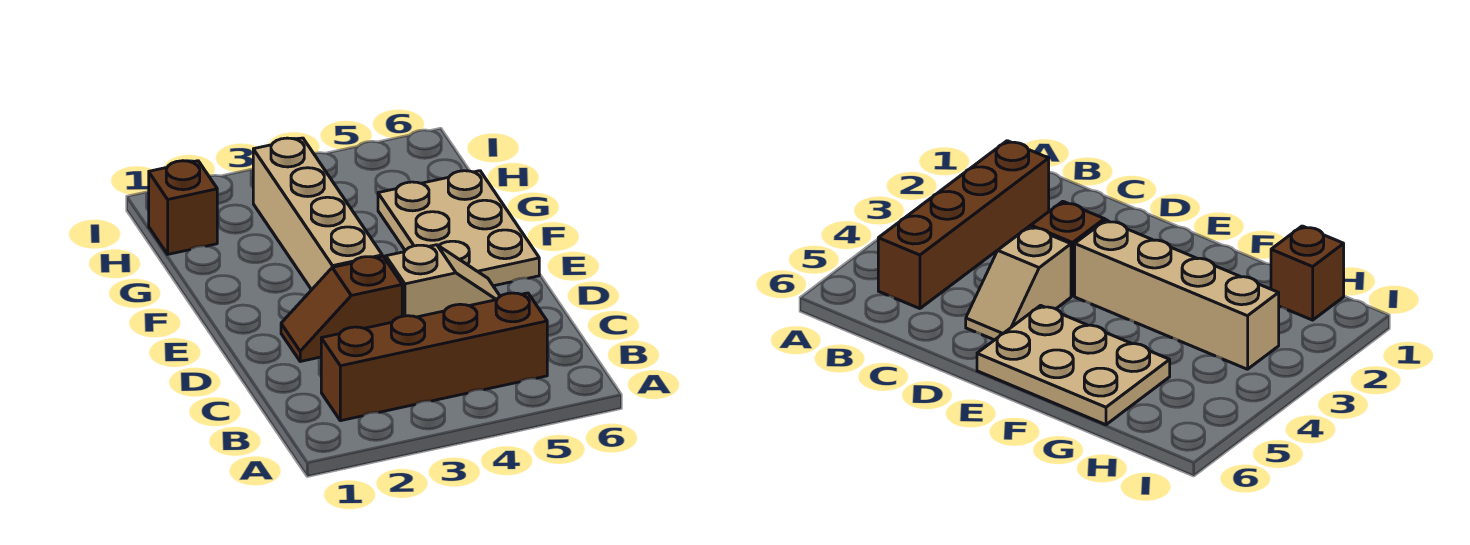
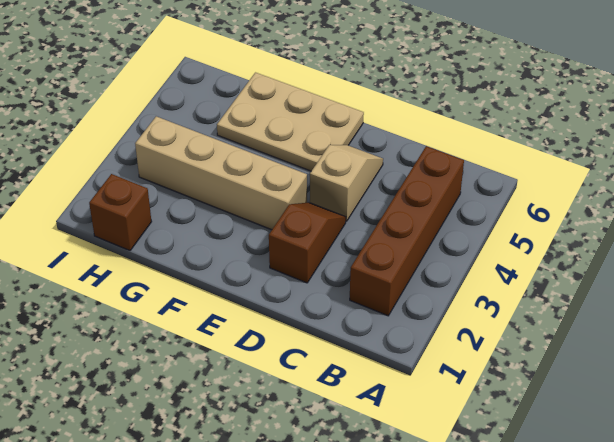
brown 1x2 slope [281,256,402,361] -> brown 1x2 slope turned to [269,202,346,283]

